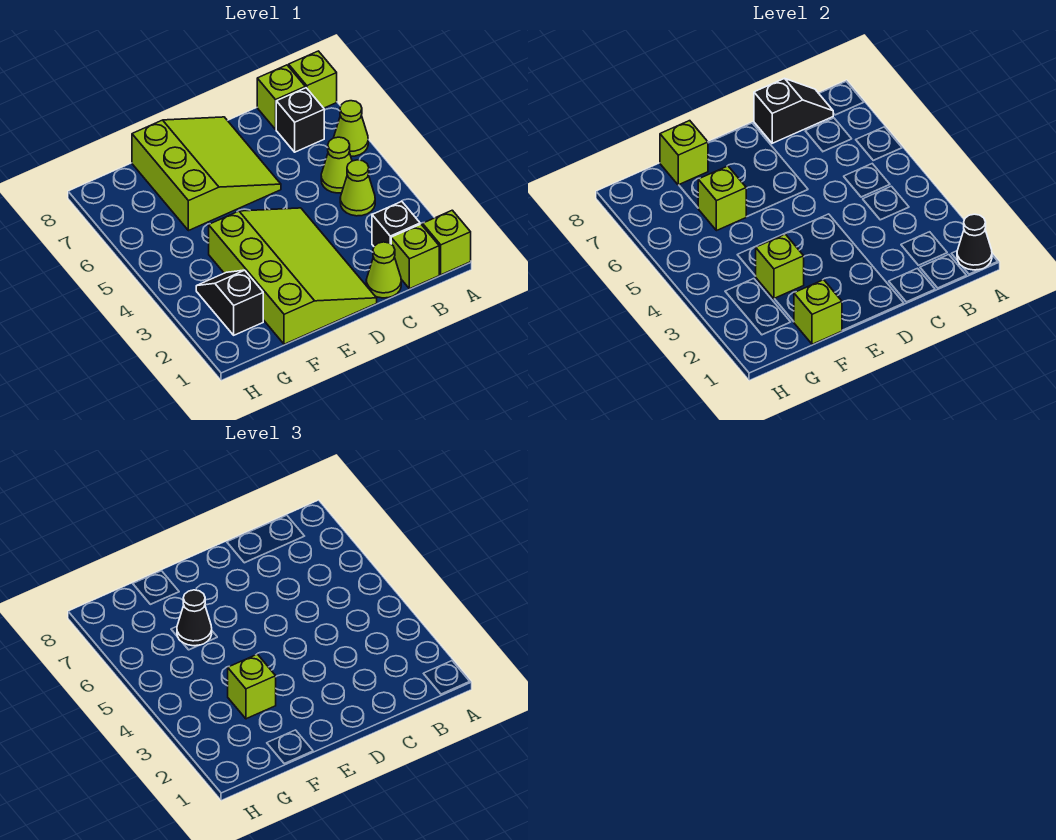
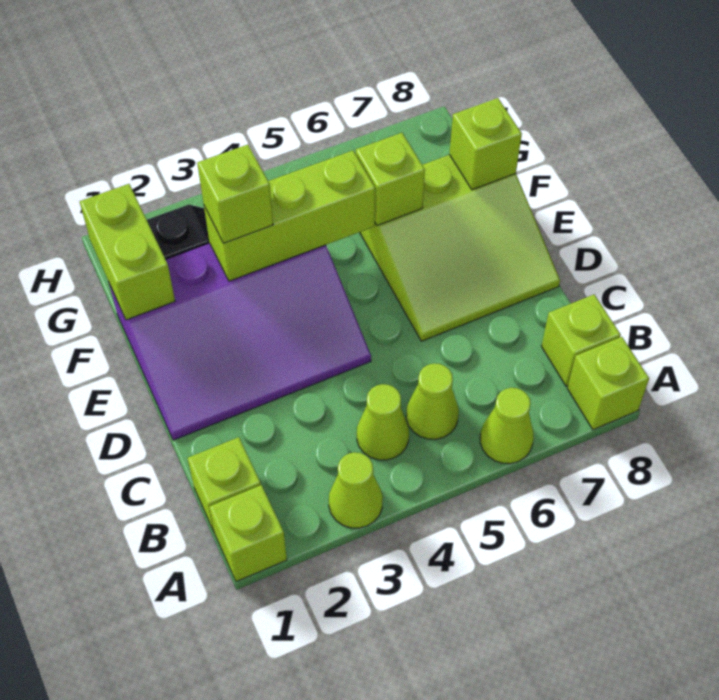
black 1x1 cone [957,214,992,270] -> none
black 1x1 brick [372,201,420,246] -> none
black 1x1 brick [276,88,324,152] -> none
black 1x2 slope [754,78,833,143] -> none
lime 1x1 cone [366,242,401,298] -> lime 1x1 cone moved to [329,452,383,528]
lime 3x4 slope [209,208,377,344] -> purple 3x4 slope [109,243,371,440]
lime 1x1 brick [794,280,842,344] -> lime 1x2 brick [80,184,175,320]
lime 1x1 brick [756,234,804,299] -> lime 1x3 brick [204,150,375,281]
black 1x1 cone [177,590,212,646] -> none

